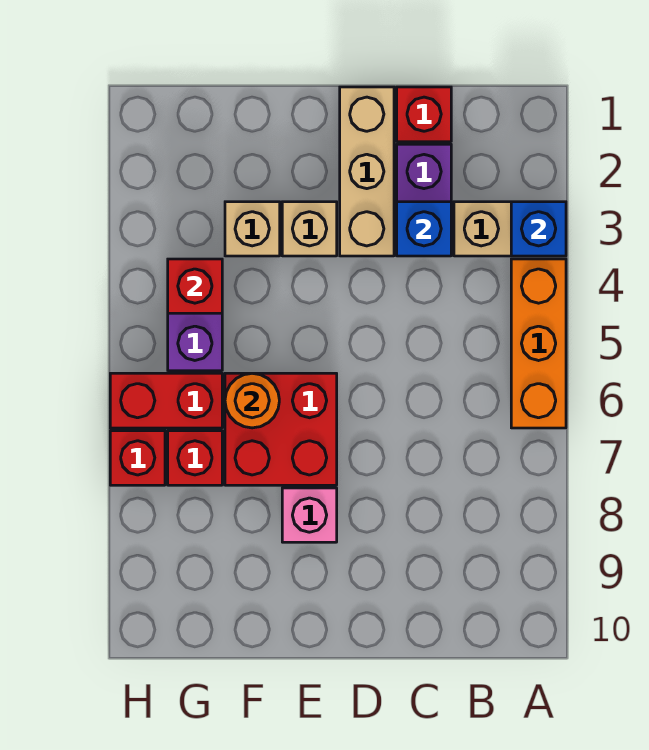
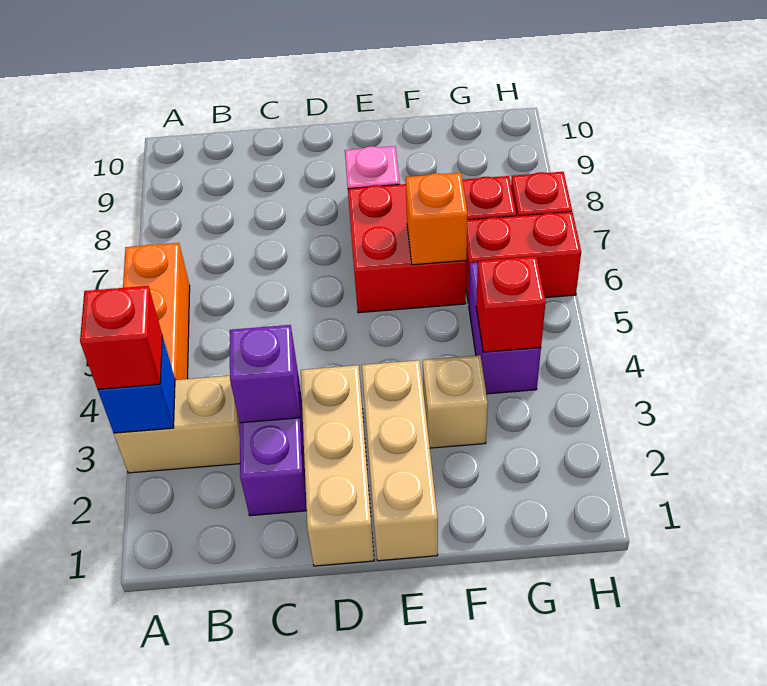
red 1x1 brick [397,87,451,142] -> red 1x1 brick moved to [80,286,162,389]
blue 1x1 brick [397,202,451,256] -> purple 1x1 brick [230,325,300,423]
tan 1x1 brick [282,202,337,256] -> tan 1x3 brick [362,360,438,561]
orange 1x1 round brick [225,373,279,428] -> orange 1x1 brick [406,173,468,265]

